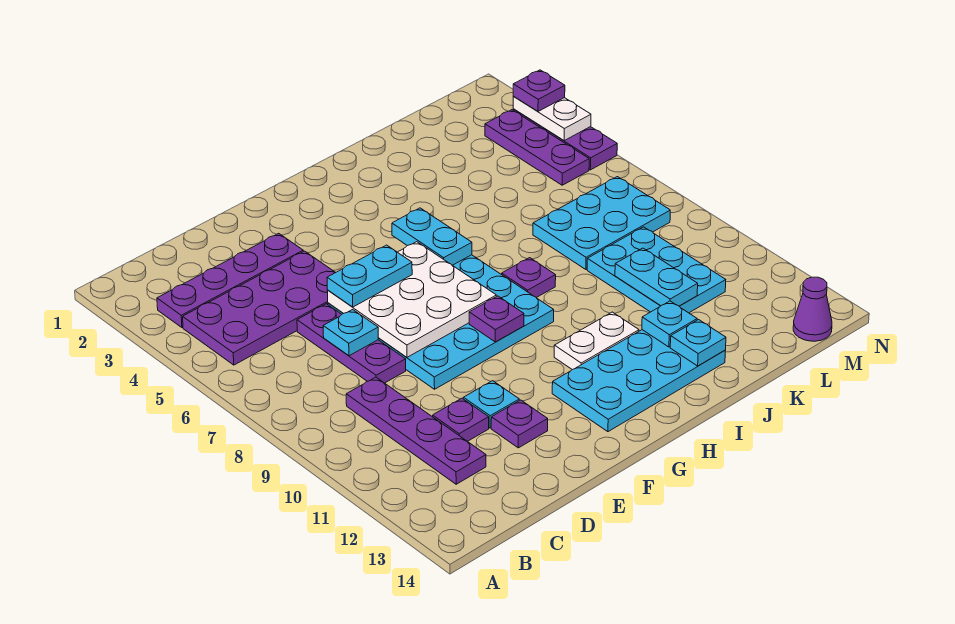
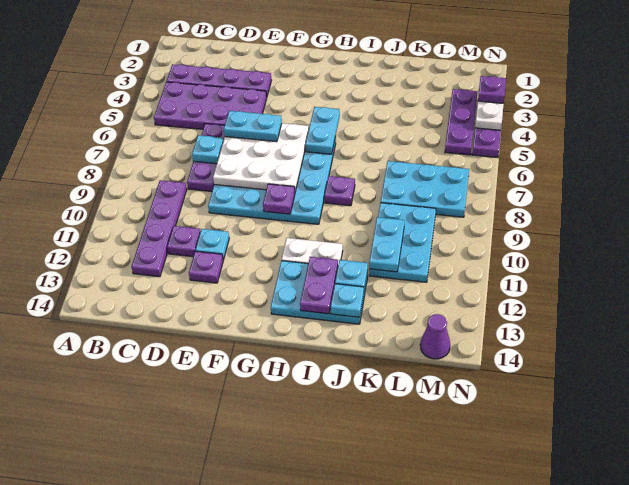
cyan 2x4 plate [552,330,726,432] -> cyan 2x3 plate [271,261,368,324]
none -> purple 1x2 plate [300,257,338,314]

